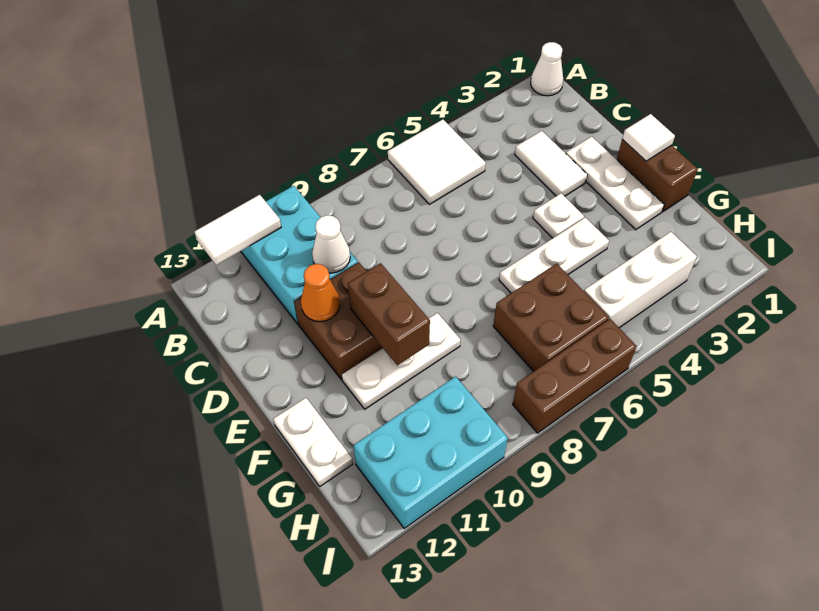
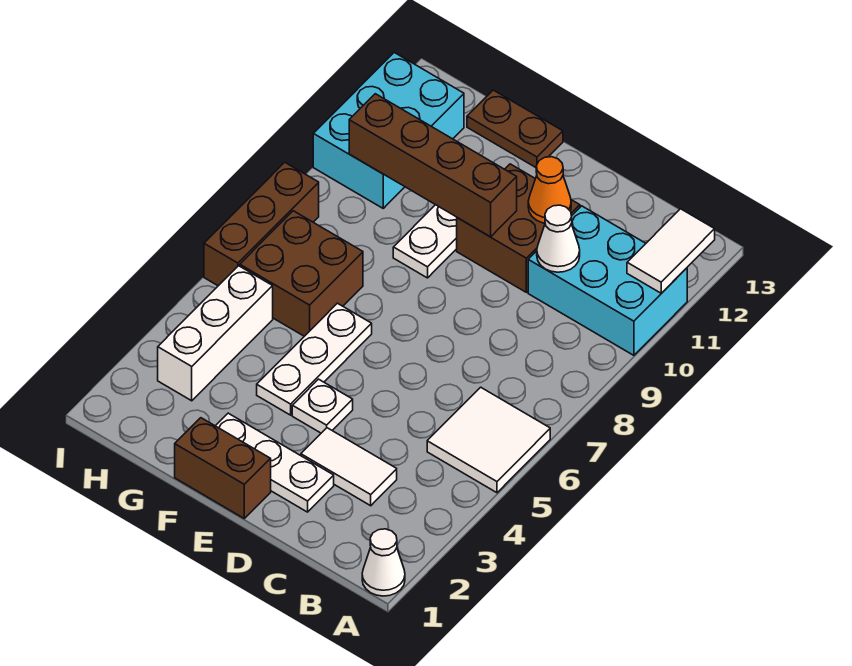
white 1x1 tile [622,114,675,161] -> none
brown 1x2 brick [348,263,430,365] -> brown 1x4 brick [349,94,517,237]
white 1x2 plate [273,398,353,486] -> brown 1x2 plate [467,90,563,167]

